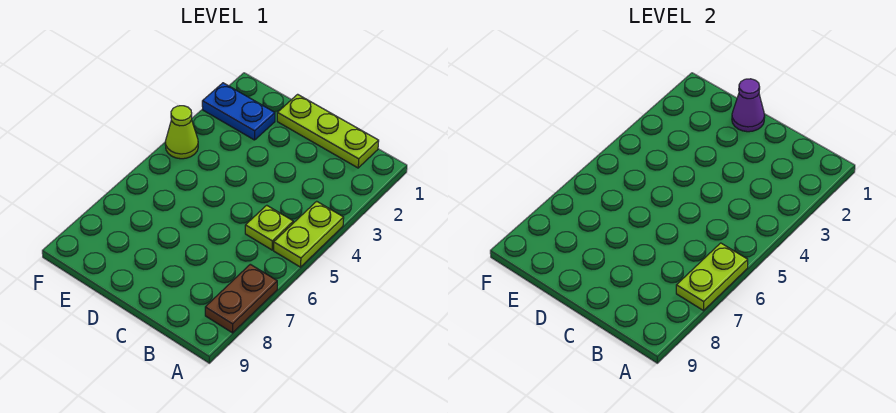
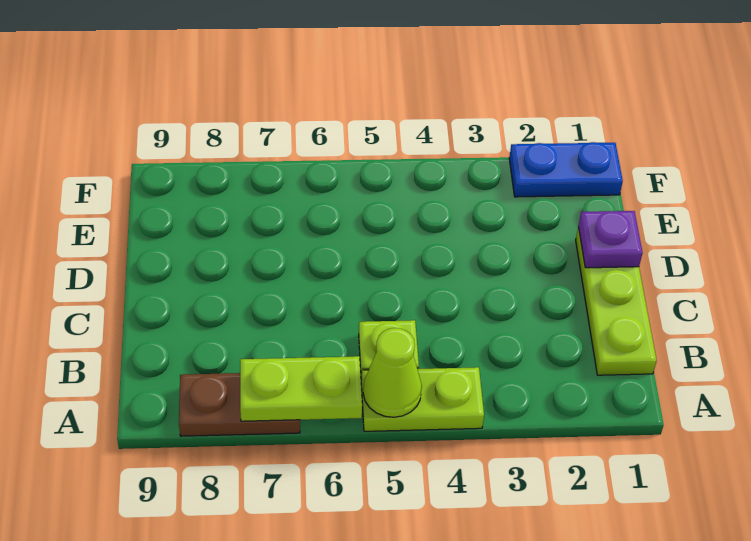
purple 1x1 cone [732,79,765,132] -> purple 1x1 plate [578,211,643,268]
blue 1x2 plate [202,83,275,140] -> blue 1x2 plate turned to [509,142,623,197]
lime 1x1 cone [165,106,198,159] -> lime 1x1 cone moved to [363,328,422,417]

